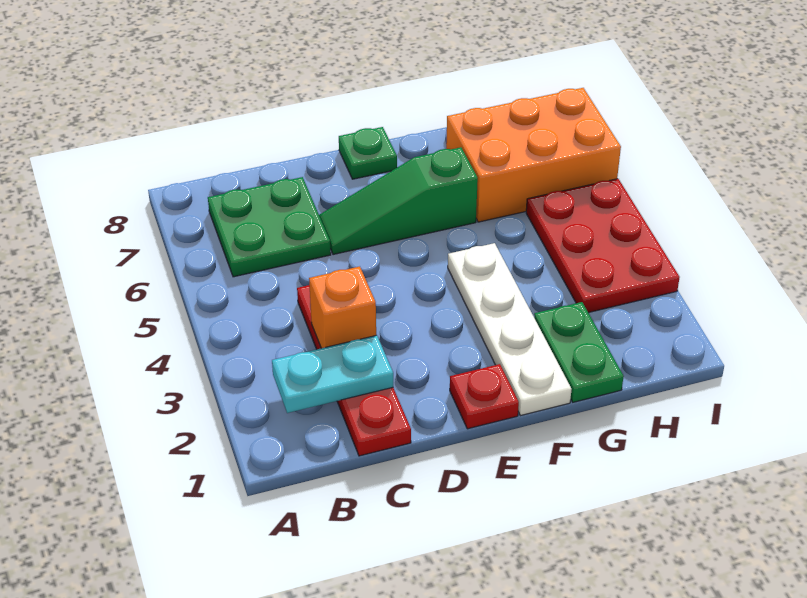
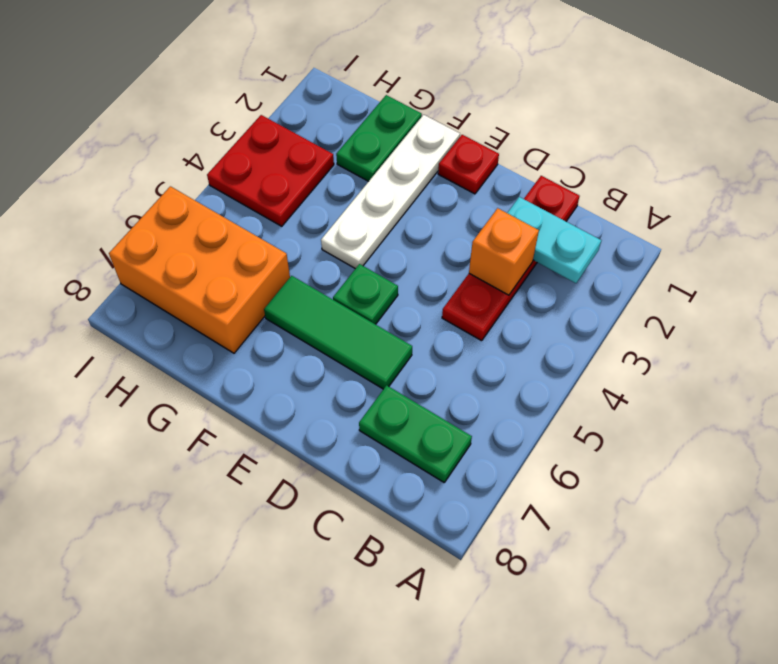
green 2x2 plate [208,177,331,277] -> green 1x2 plate [359,385,472,482]
green 1x3 slope [319,147,478,255] -> green 1x3 tile [264,276,412,389]
green 1x1 plate [339,127,397,179] -> green 1x1 plate moved to [333,264,398,324]
red 2x3 plate [526,179,680,313] -> red 2x2 plate [207,115,334,226]

